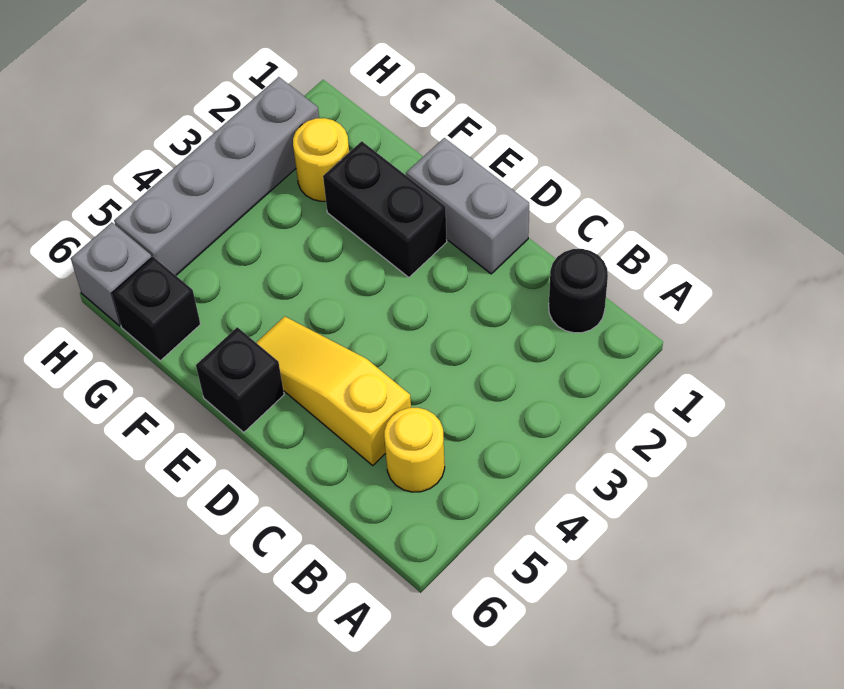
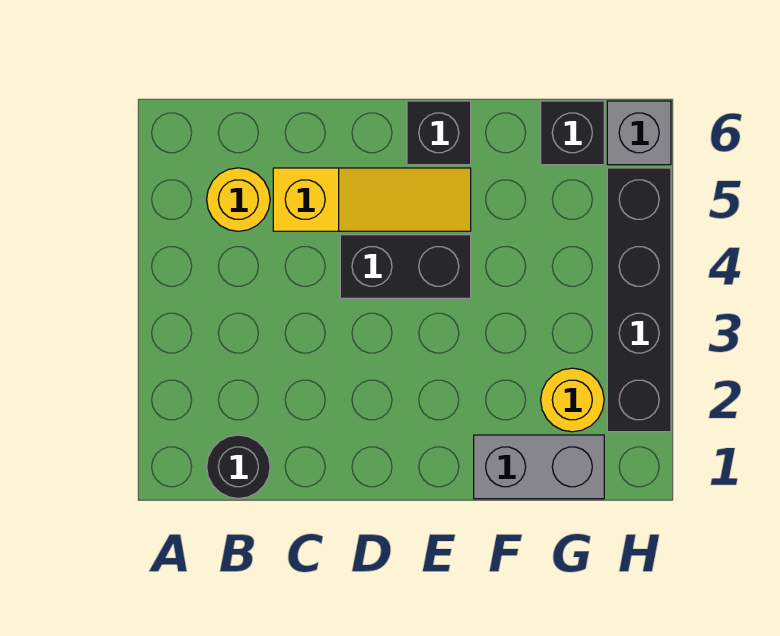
grey 1x2 brick [406,138,529,274] -> grey 1x2 brick moved to [474,435,604,499]
black 1x2 brick [323,141,447,277] -> black 1x2 brick moved to [340,235,471,298]
grey 1x4 brick [114,77,319,275] -> black 1x4 brick [607,168,671,432]

